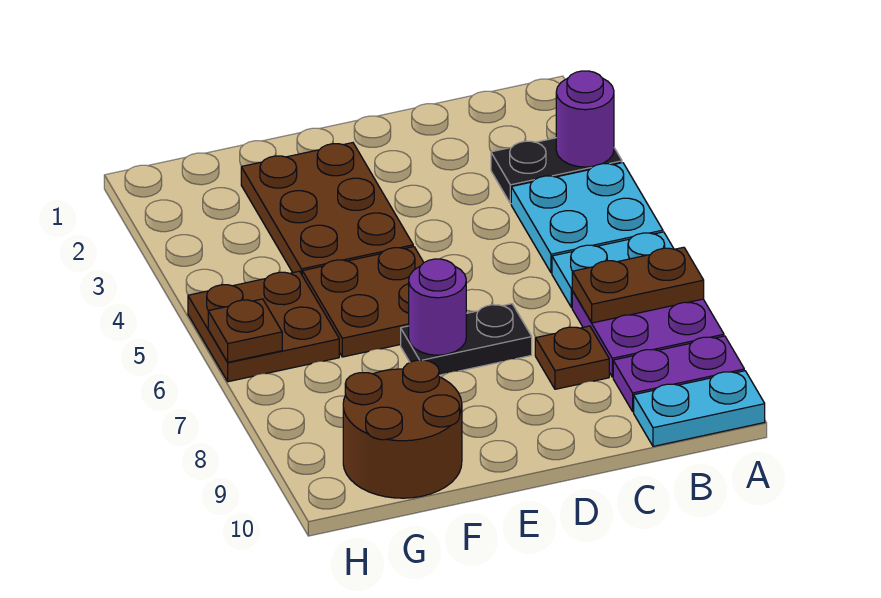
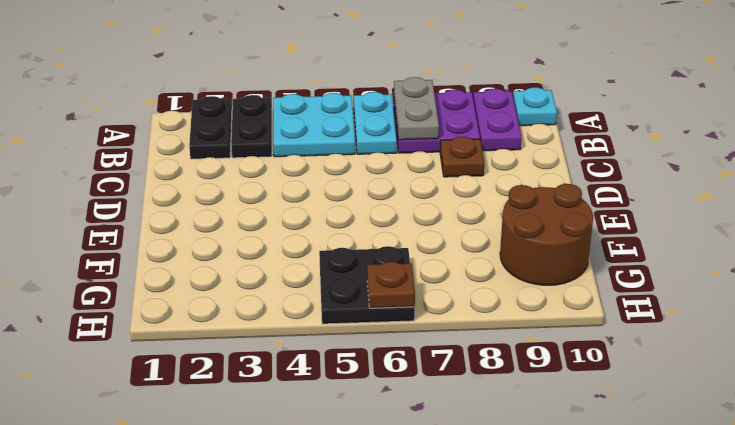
purple 1x1 round brick [556,71,614,167] -> none
brown 1x2 plate [572,247,704,323] -> grey 1x2 plate [394,77,439,140]
cyan 1x2 plate [634,371,765,446] -> cyan 1x1 plate [513,87,557,126]
black 1x2 plate [401,304,532,375] -> black 1x2 plate moved to [189,96,232,159]
brown 2x3 plate [241,143,413,274] -> none
brown 2x2 plate [302,247,424,357] -> none
purple 1x1 round brick [409,259,466,355] -> none
brown 2x2 plate [188,271,339,382] -> black 2x2 plate [319,246,415,324]

